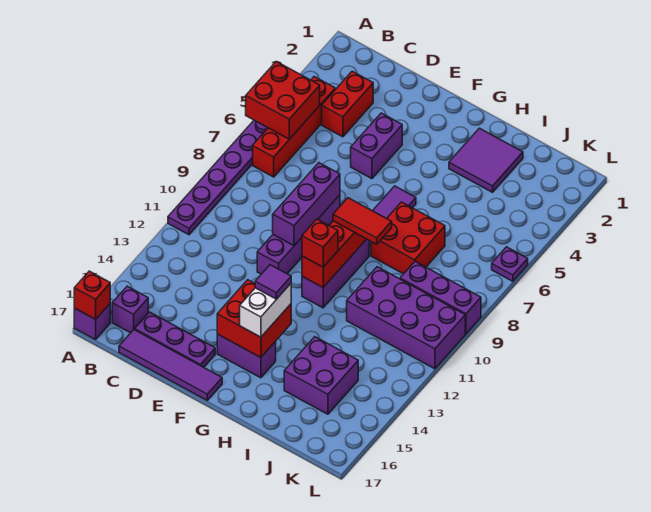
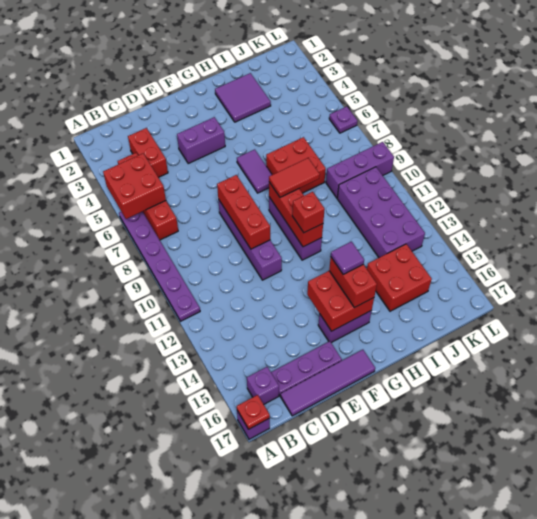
red 1x1 brick [74,271,110,319] -> red 1x1 plate [237,395,270,429]
purple 1x2 brick [351,113,402,179] -> purple 1x2 brick turned to [177,117,225,163]
purple 1x3 brick [273,163,340,246] -> red 1x3 brick [217,175,270,249]
white 1x2 brick [240,284,291,337] -> red 1x2 brick [329,258,377,308]
purple 2x4 brick [347,267,465,369] -> purple 2x4 brick turned to [337,167,425,258]
purple 2x2 brick [284,337,358,414] -> red 2x2 brick [367,244,432,311]

